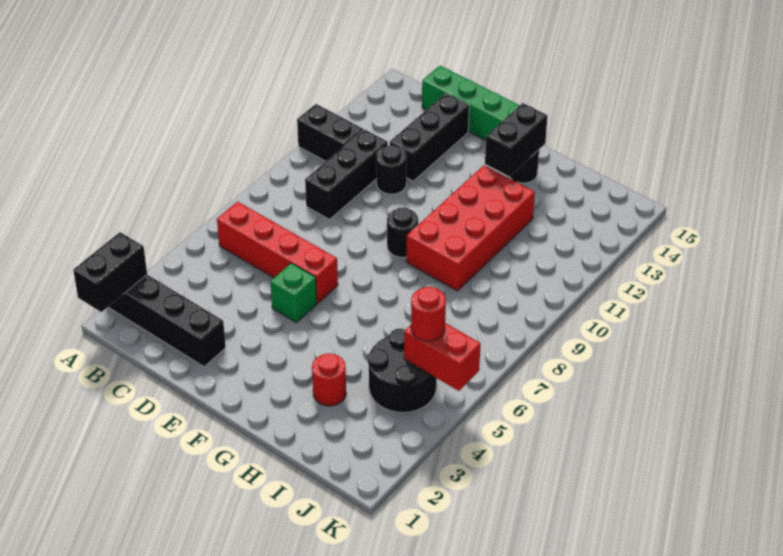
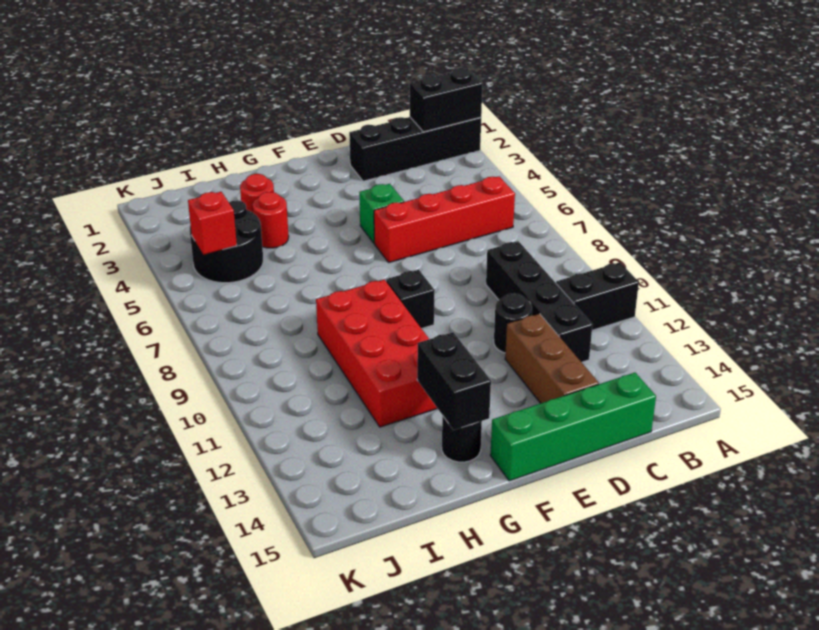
black 1x2 brick [73,232,147,312] -> black 1x2 brick turned to [410,68,483,132]
black 1x3 brick [305,129,388,219] -> black 1x4 brick [486,241,592,362]
black 1x3 brick [390,94,469,181] -> brown 1x3 brick [505,314,599,403]
black 1x1 round brick [387,207,418,257] -> black 1x1 brick [386,270,435,329]
red 1x2 brick [404,323,481,391] -> red 1x1 brick [188,192,237,255]
red 1x1 round brick [411,287,446,341] -> red 1x1 round brick moved to [253,192,289,248]

